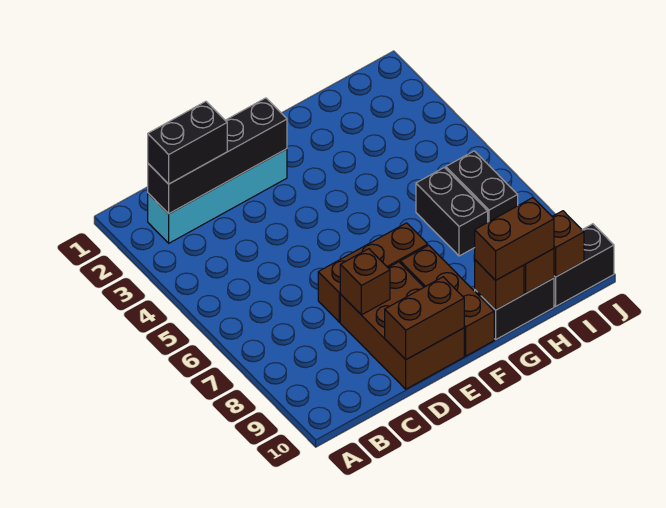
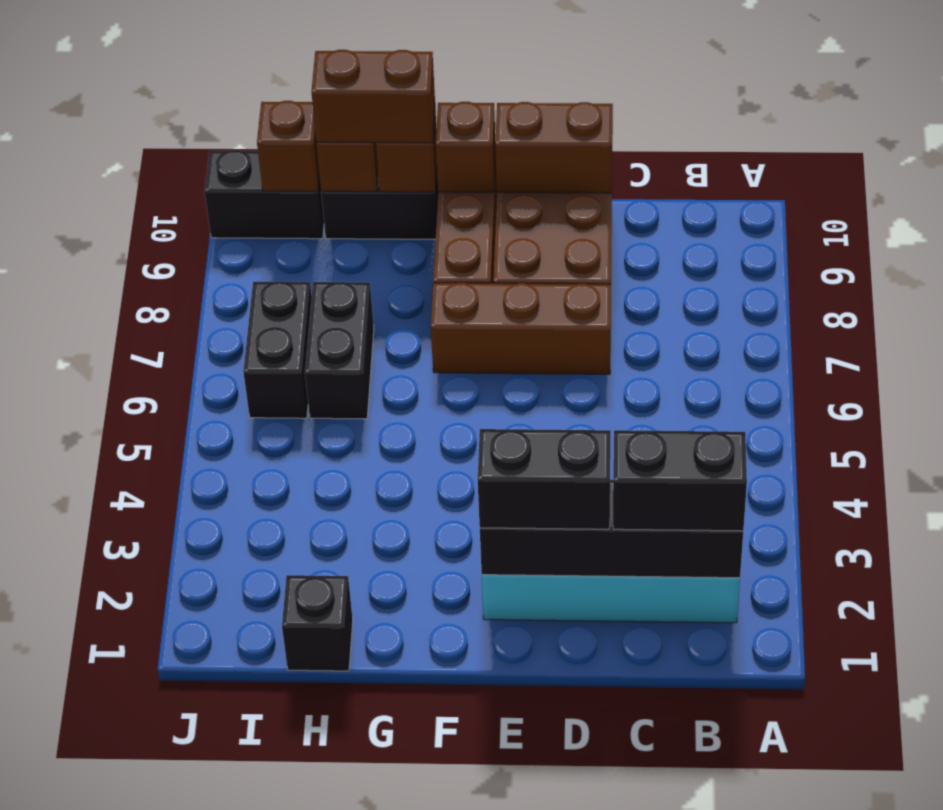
none -> black 1x2 brick [478,429,611,529]
brown 1x1 brick [340,249,390,315] -> brown 1x1 brick moved to [436,102,496,192]
none -> black 1x1 brick [282,575,353,671]

